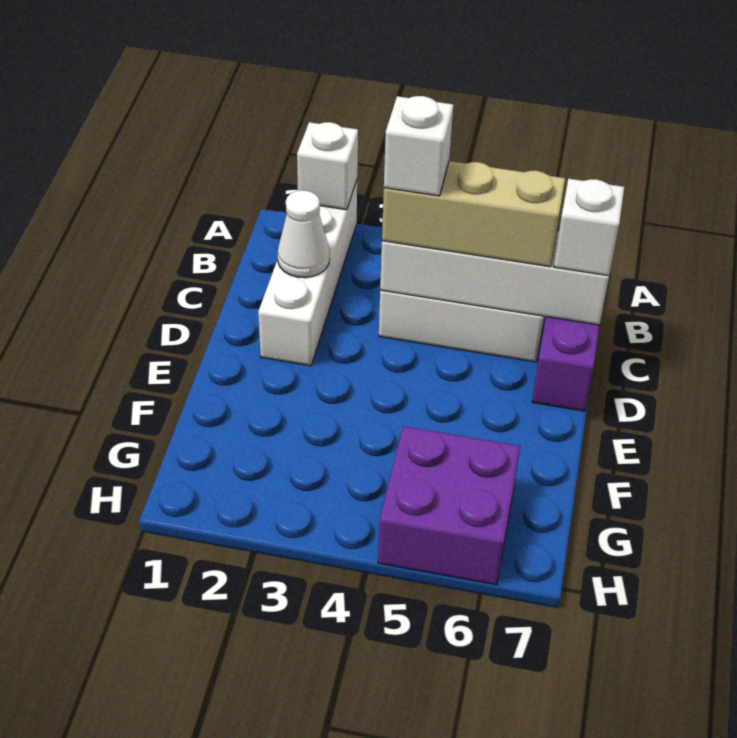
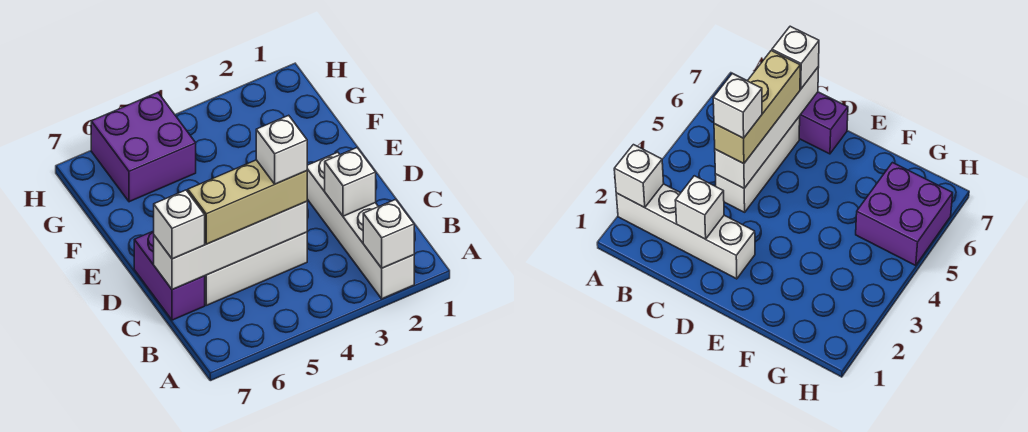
white 1x1 cone [278,190,330,278] -> white 1x1 brick [325,148,376,216]

